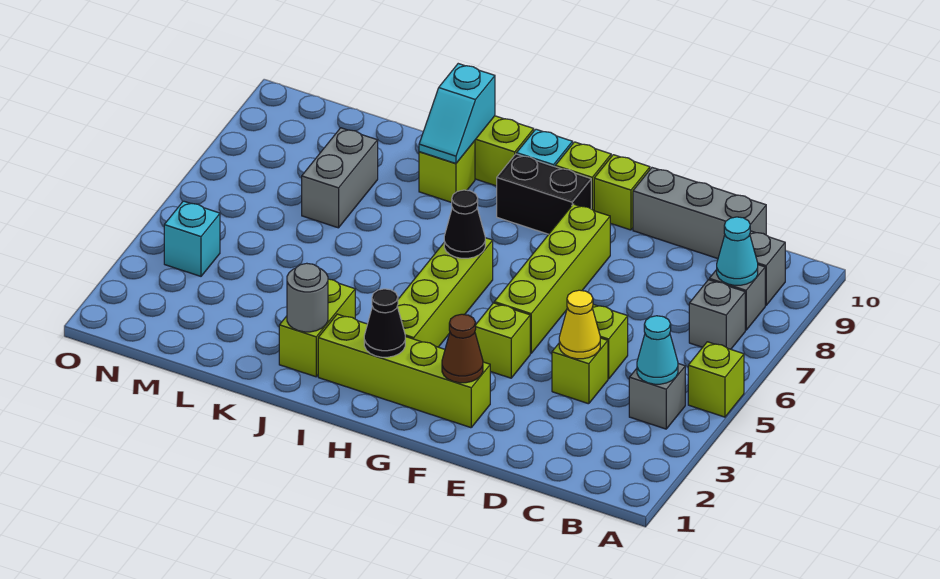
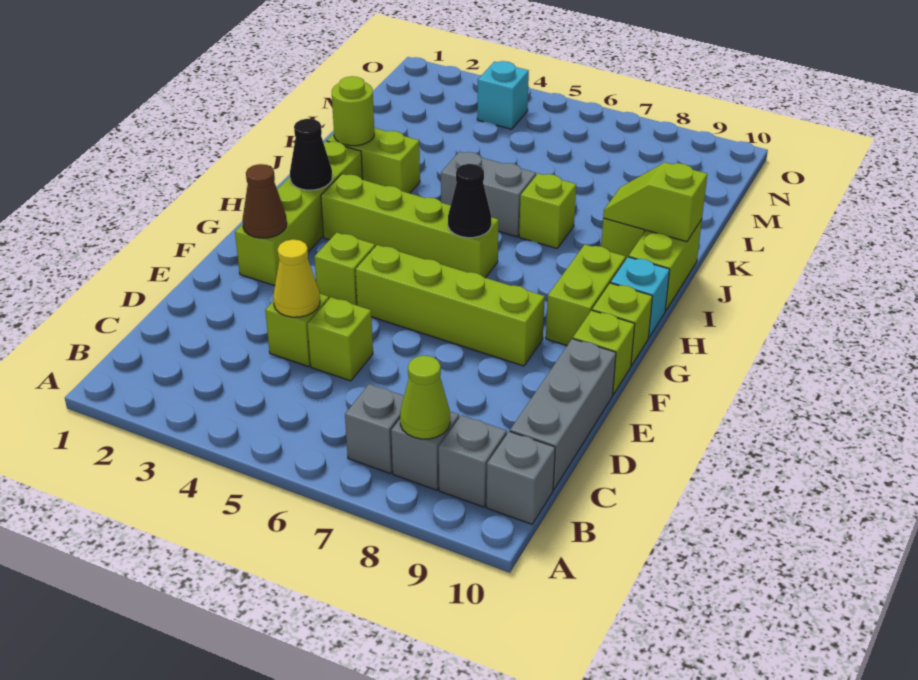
lime 1x1 brick [688,342,744,417] -> lime 1x1 brick moved to [519,173,576,248]
grey 1x1 brick [629,364,685,429] -> grey 1x1 brick moved to [486,431,555,524]
cyan 1x1 cone [637,316,678,384] -> none
cyan 1x1 cone [717,217,758,285] -> lime 1x1 cone [400,356,450,439]
black 1x2 brick [497,154,591,234] -> lime 1x2 brick [546,245,626,345]
grey 1x1 round brick [287,263,328,332] -> lime 1x1 round brick [332,76,374,146]
cyan 1x2 slope [419,64,495,163] -> lime 1x2 slope [603,162,707,242]
grey 1x2 brick [302,128,378,228] -> grey 1x2 brick moved to [441,152,536,237]

